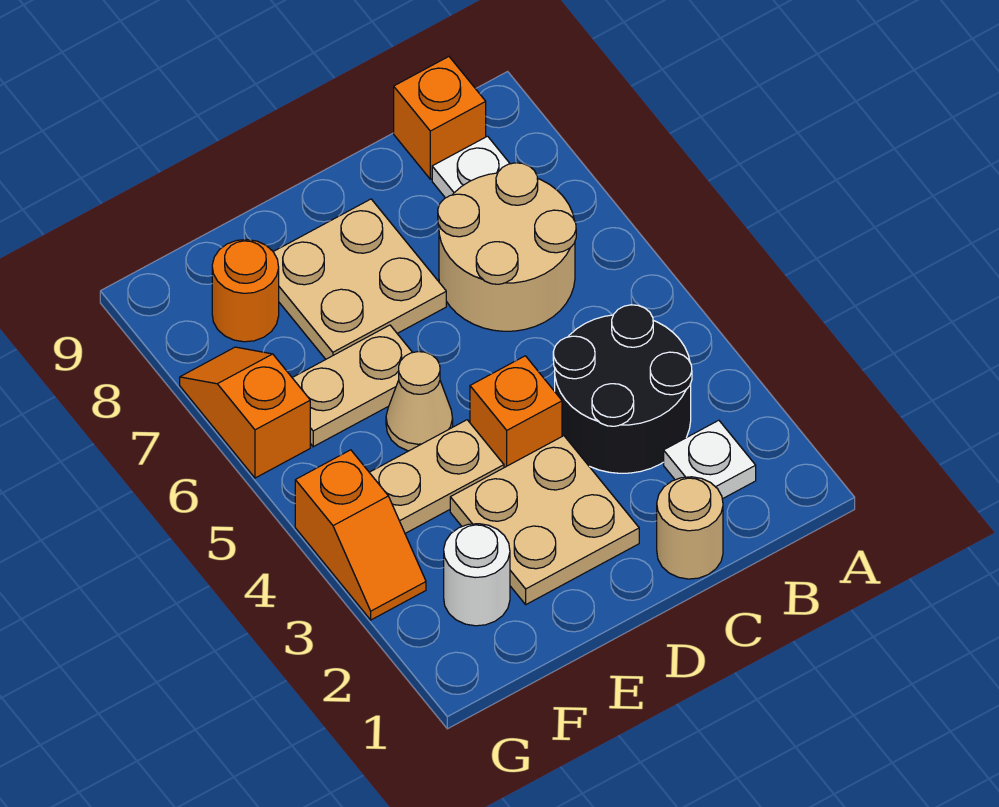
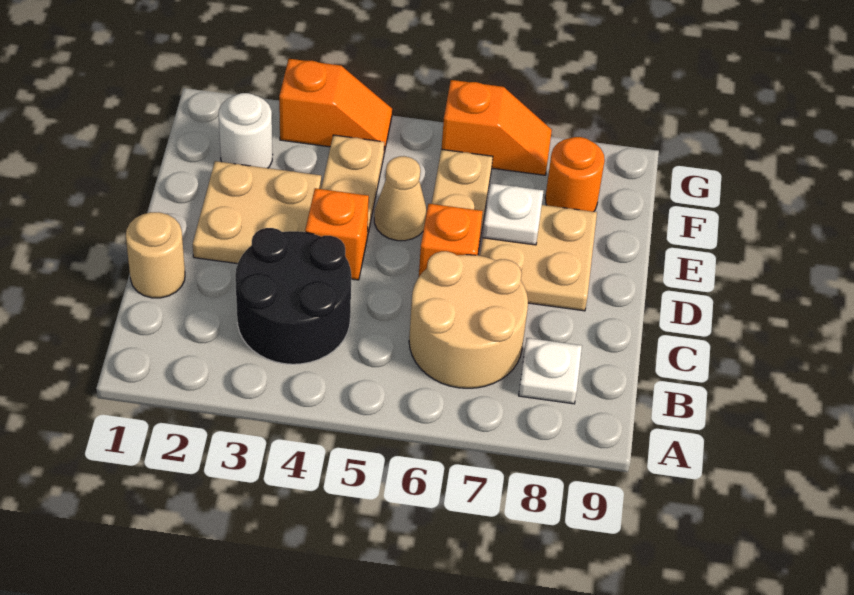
white 1x1 plate [664,420,756,499] -> white 1x1 plate moved to [483,183,544,245]
orange 1x1 brick [394,57,486,179] -> orange 1x1 brick moved to [419,204,483,276]
orange 1x2 slope [295,450,426,620] -> orange 1x2 slope turned to [279,59,392,153]

